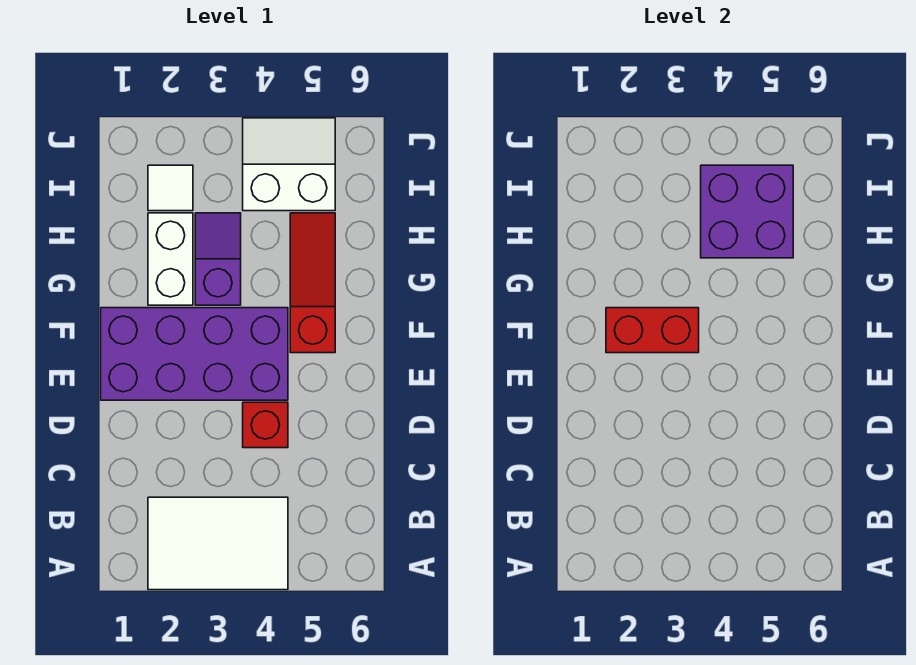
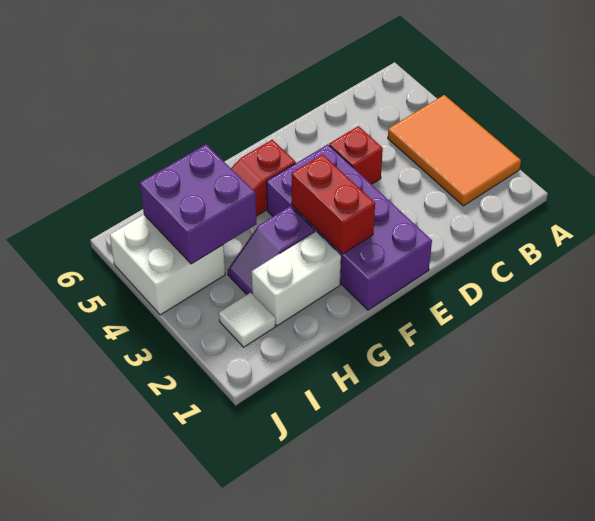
white 2x3 tile [148,497,288,590] -> orange 2x3 tile [388,95,521,206]
white 2x2 slope [243,118,335,211] -> white 2x2 brick [110,215,225,315]

